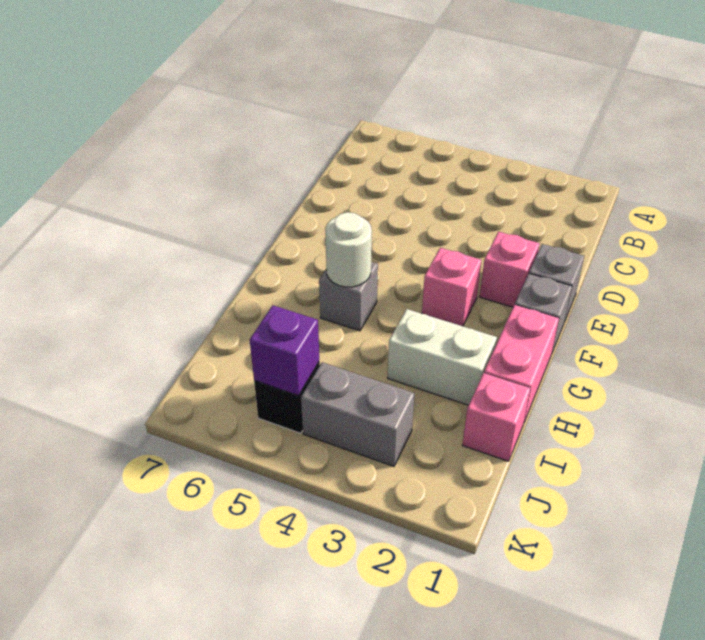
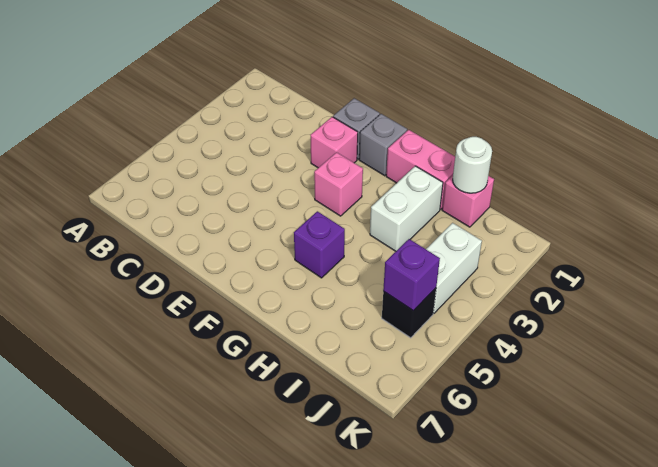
grey 1x1 brick [319,262,378,331] -> purple 1x1 brick [294,211,345,278]
white 1x1 round brick [325,212,372,287] -> white 1x1 round brick moved to [453,137,492,193]
grey 1x2 brick [301,362,414,466] -> white 1x2 brick [426,223,482,313]

